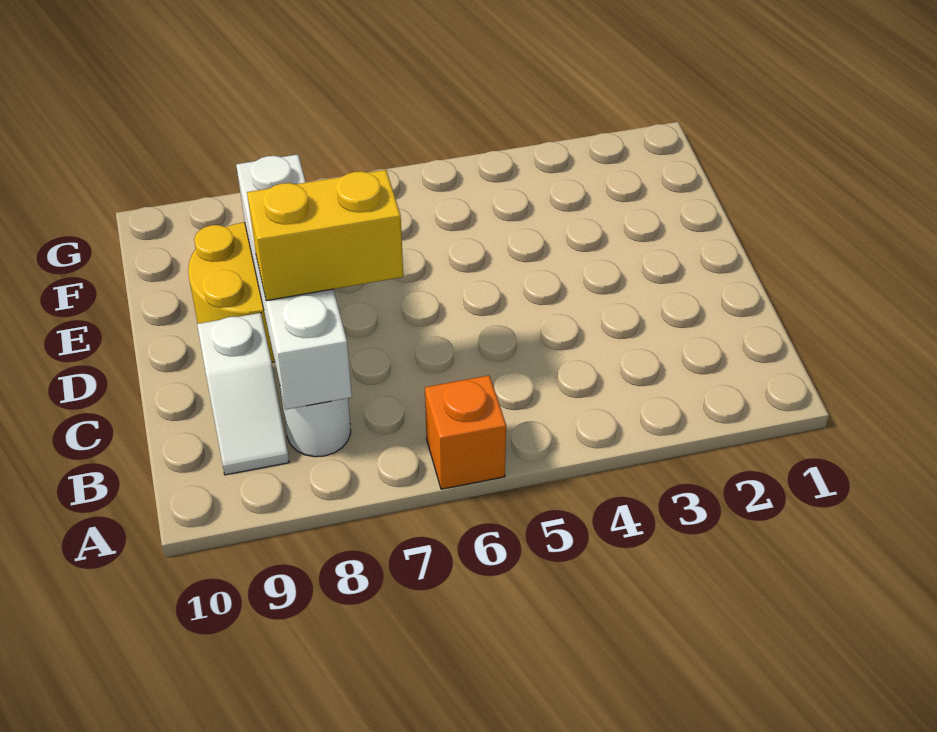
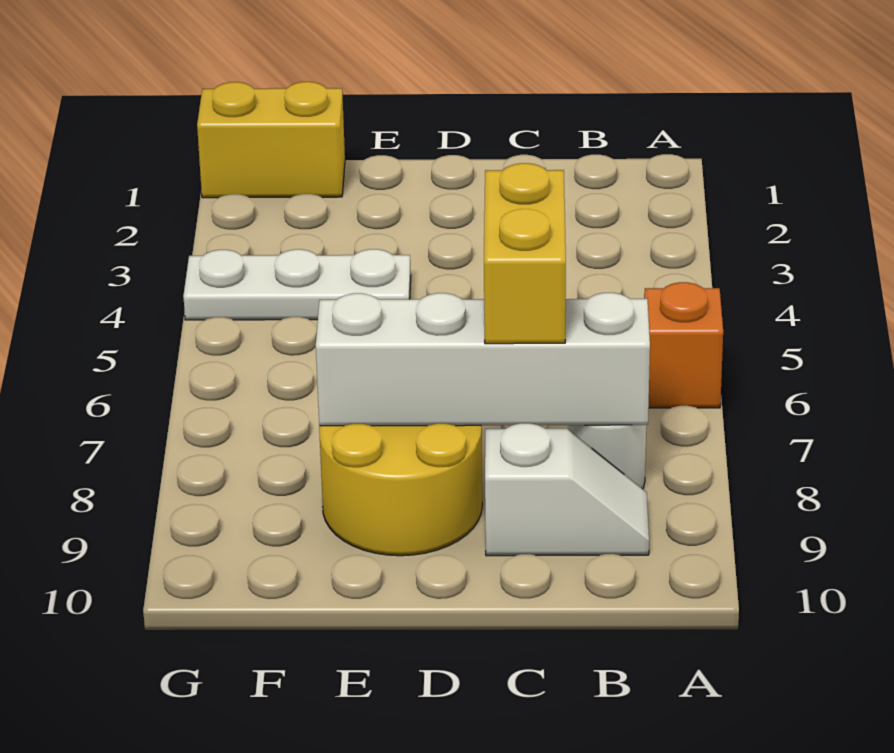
none -> white 1x3 plate [183,249,411,320]
none -> yellow 1x2 brick [197,82,345,198]

